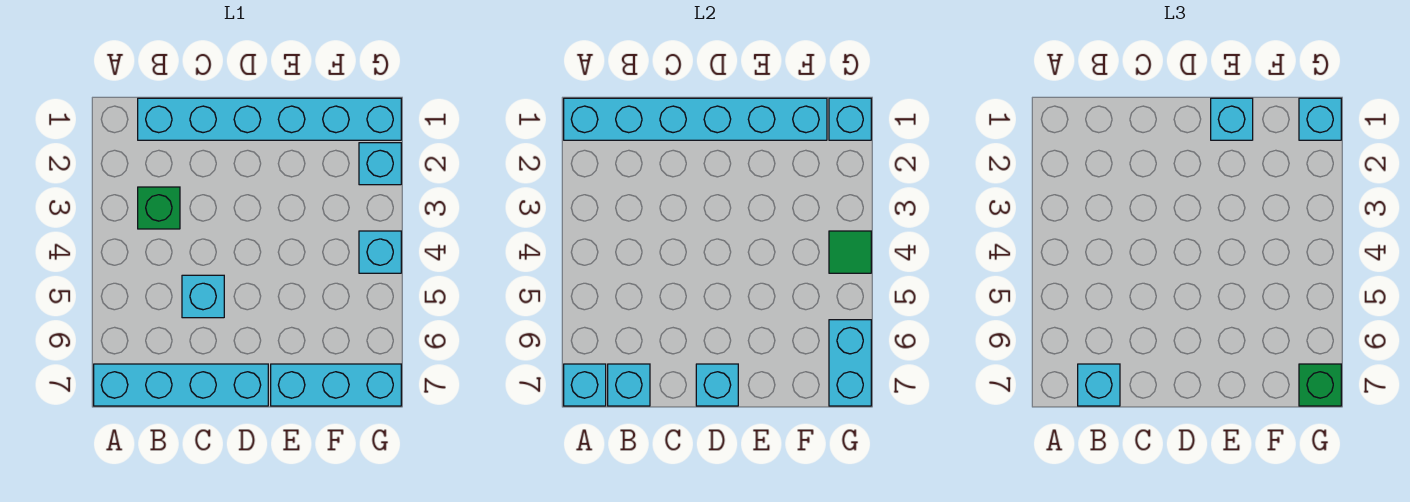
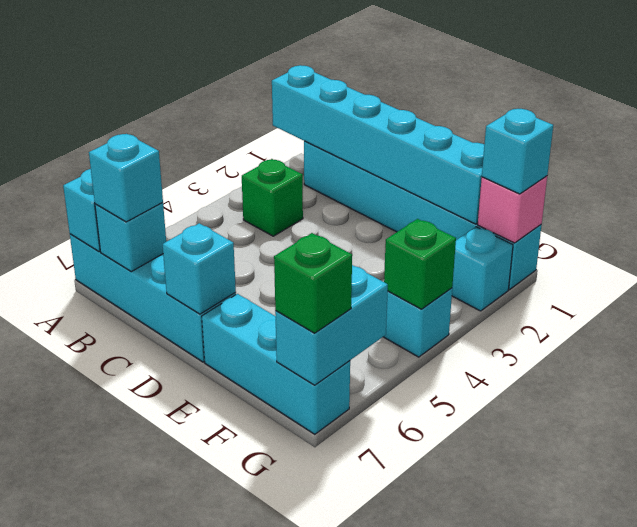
cyan 1x1 brick [182,275,224,318] -> none
cyan 1x1 brick [1211,98,1253,140] -> none
cyan 1x1 brick [829,98,871,140] -> pink 1x1 brick [478,176,547,243]
green 1x1 tile [829,231,871,273] -> green 1x1 brick [384,219,456,309]

